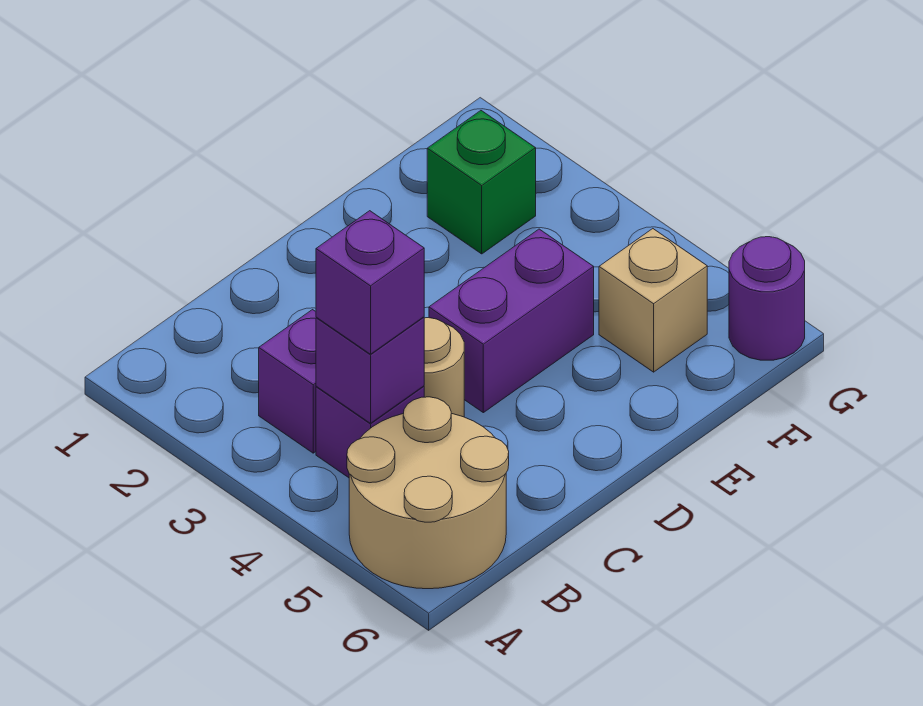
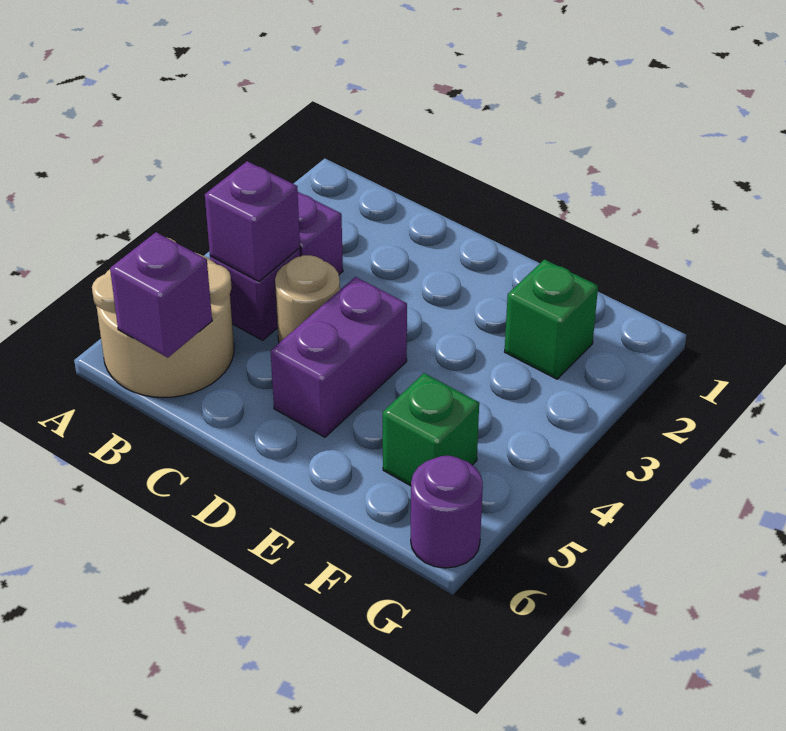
purple 1x1 brick [316,211,424,354] -> purple 1x1 brick moved to [110,232,212,358]
purple 1x2 brick [429,229,594,413] -> purple 1x2 brick turned to [271,277,407,437]
tan 1x1 brick [599,229,707,372] -> green 1x1 brick [383,373,479,486]

